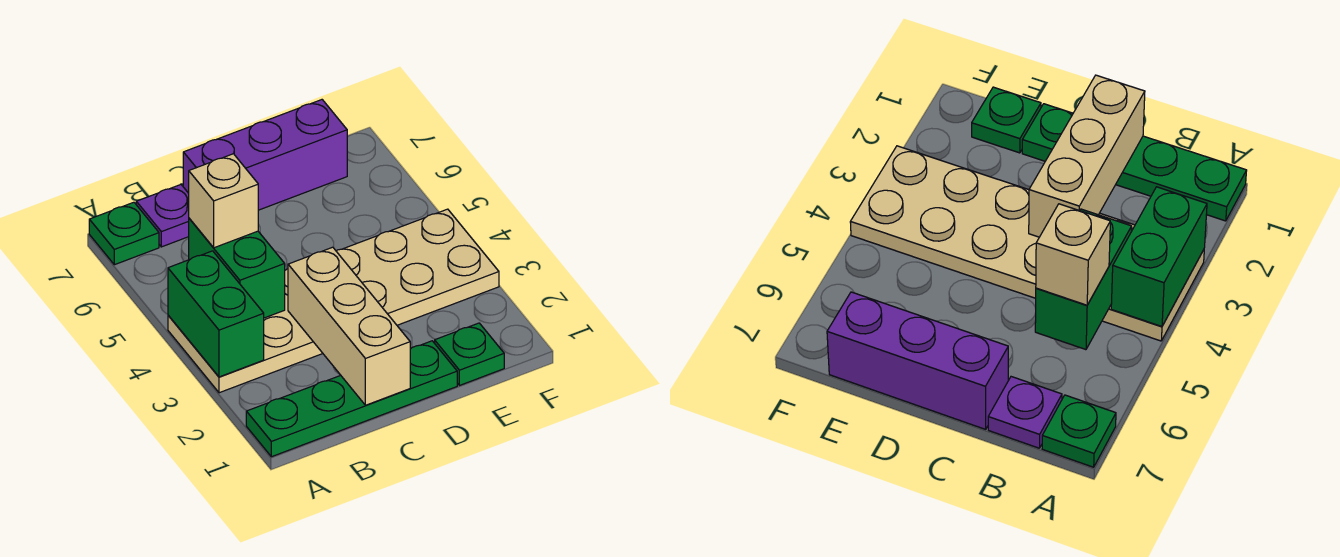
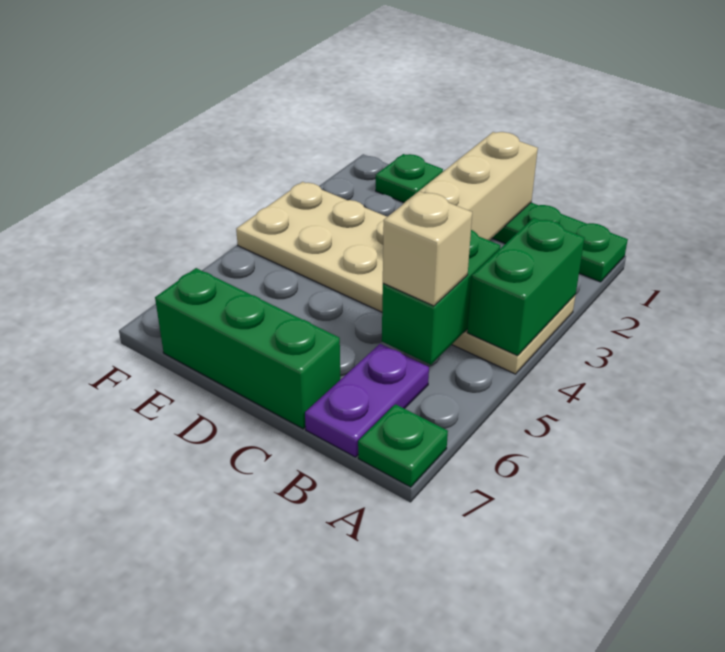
purple 1x1 plate [136,185,189,247] -> purple 1x2 plate [305,344,429,457]
purple 1x3 brick [183,100,347,210] -> green 1x3 brick [155,268,340,429]

